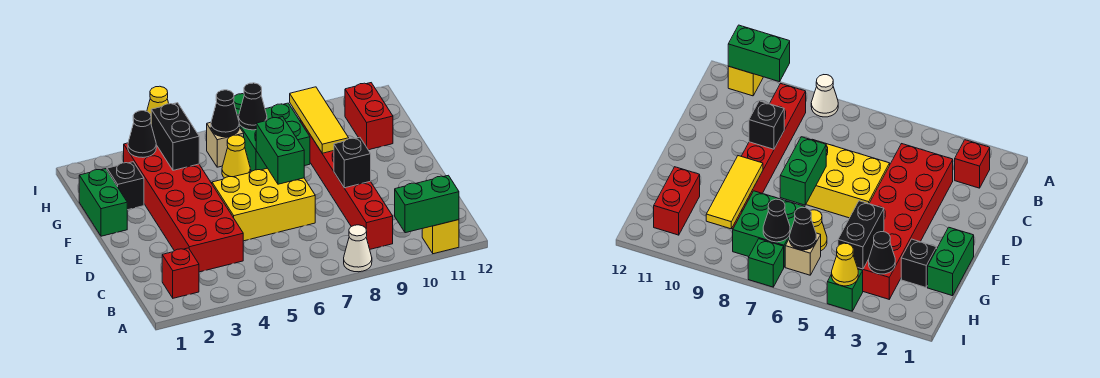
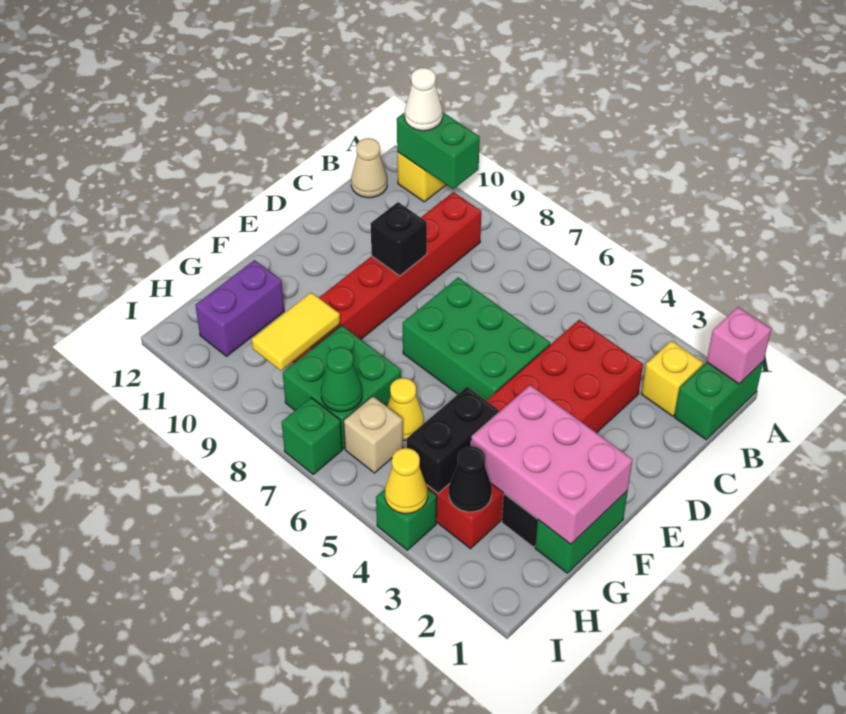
none -> pink 1x1 brick [707,307,771,384]
white 1x1 cone [344,225,372,272] -> white 1x1 cone moved to [405,68,442,131]
red 1x1 brick [162,248,199,298] -> yellow 1x1 brick [641,341,703,416]
none -> tan 1x1 cone [351,138,387,198]
yellow 2x3 brick [212,168,315,241] -> green 2x3 brick [403,277,550,400]
green 1x2 brick [256,117,304,184] -> green 1x2 brick moved to [674,361,764,440]
none -> pink 2x3 brick [471,385,633,544]
yellow 1x3 tile [290,87,349,153] -> yellow 1x2 tile [252,292,340,371]
red 1x2 brick [345,83,393,150] -> purple 1x2 brick [195,260,284,356]
black 1x1 cone [211,90,240,137] -> none
black 1x1 cone [239,83,267,130] -> green 1x1 cone [321,347,362,412]

